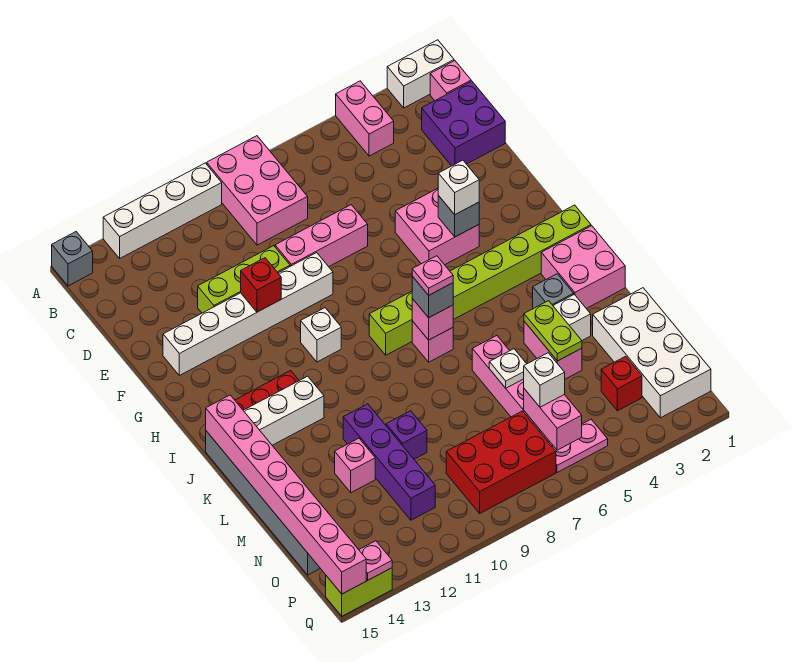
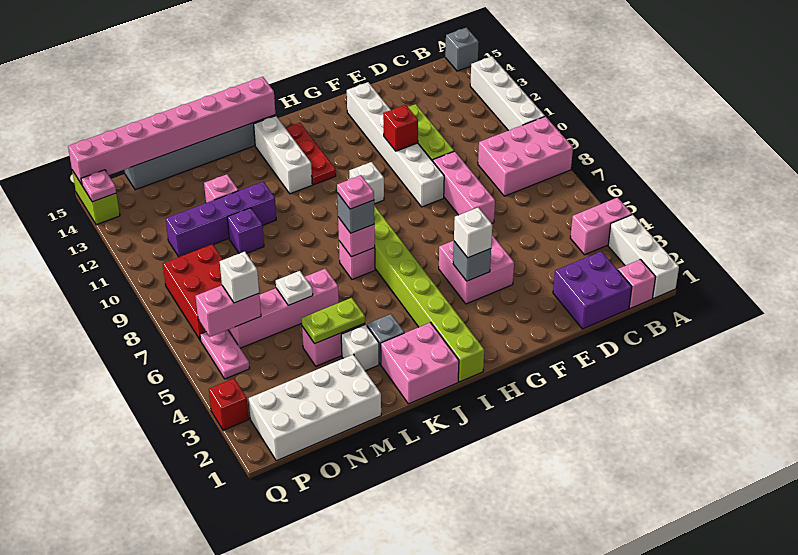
white 1x2 brick [387,40,454,108] -> white 1x3 brick [608,215,679,298]
red 1x1 brick [601,356,642,411] -> red 1x1 brick moved to [209,379,249,430]

